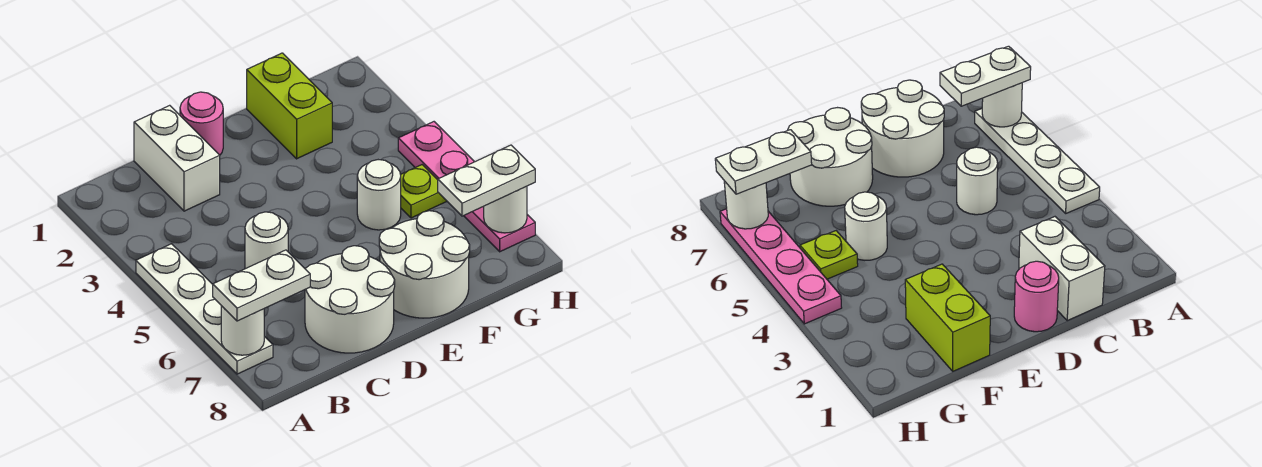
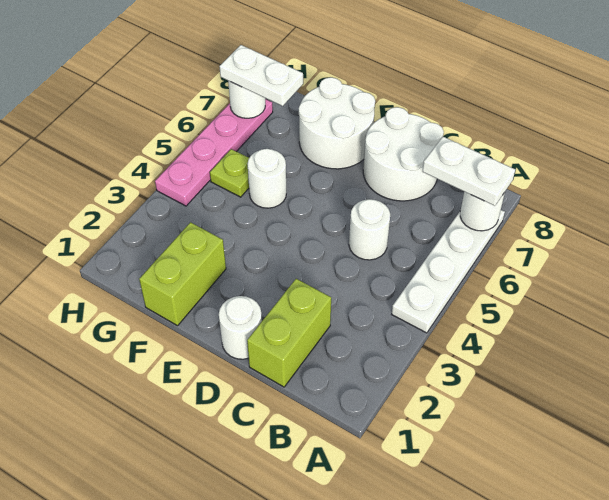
white 1x2 brick [134,105,220,211] -> lime 1x2 brick [247,279,331,387]
pink 1x1 round brick [180,92,223,155] -> white 1x1 round brick [219,296,262,359]

